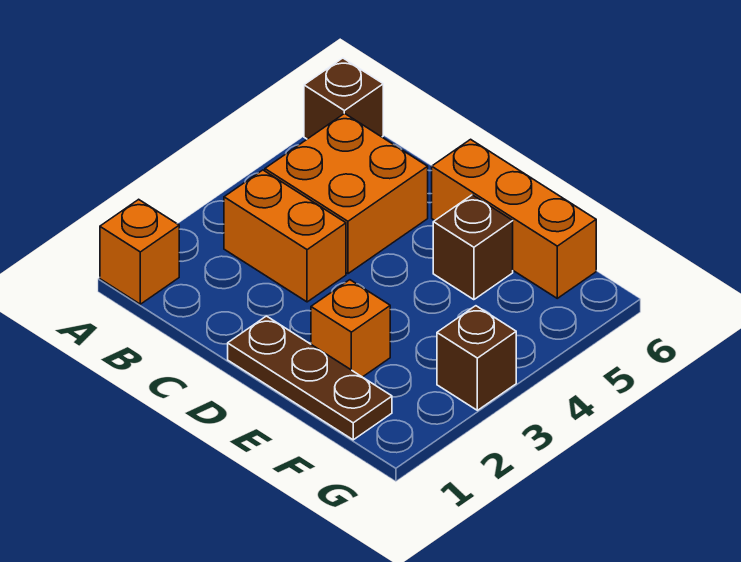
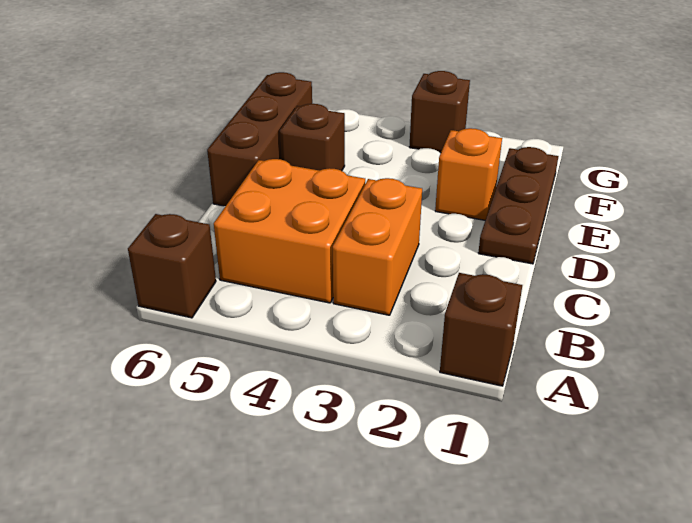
orange 1x1 brick [100,199,179,304] -> brown 1x1 brick [440,273,522,386]
orange 1x3 brick [432,139,596,298] -> brown 1x3 brick [207,72,312,206]

